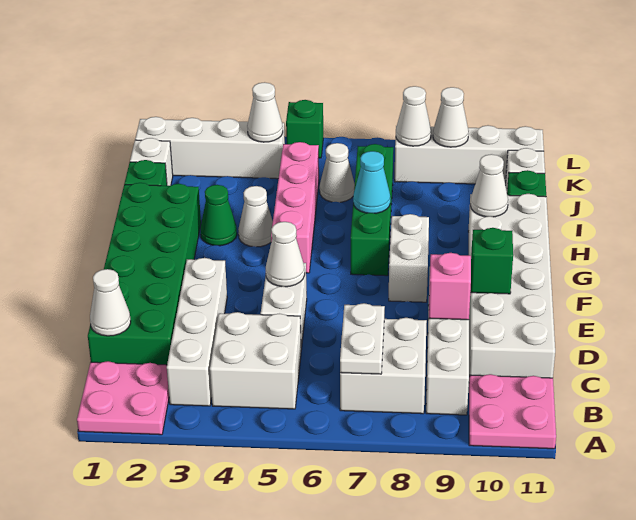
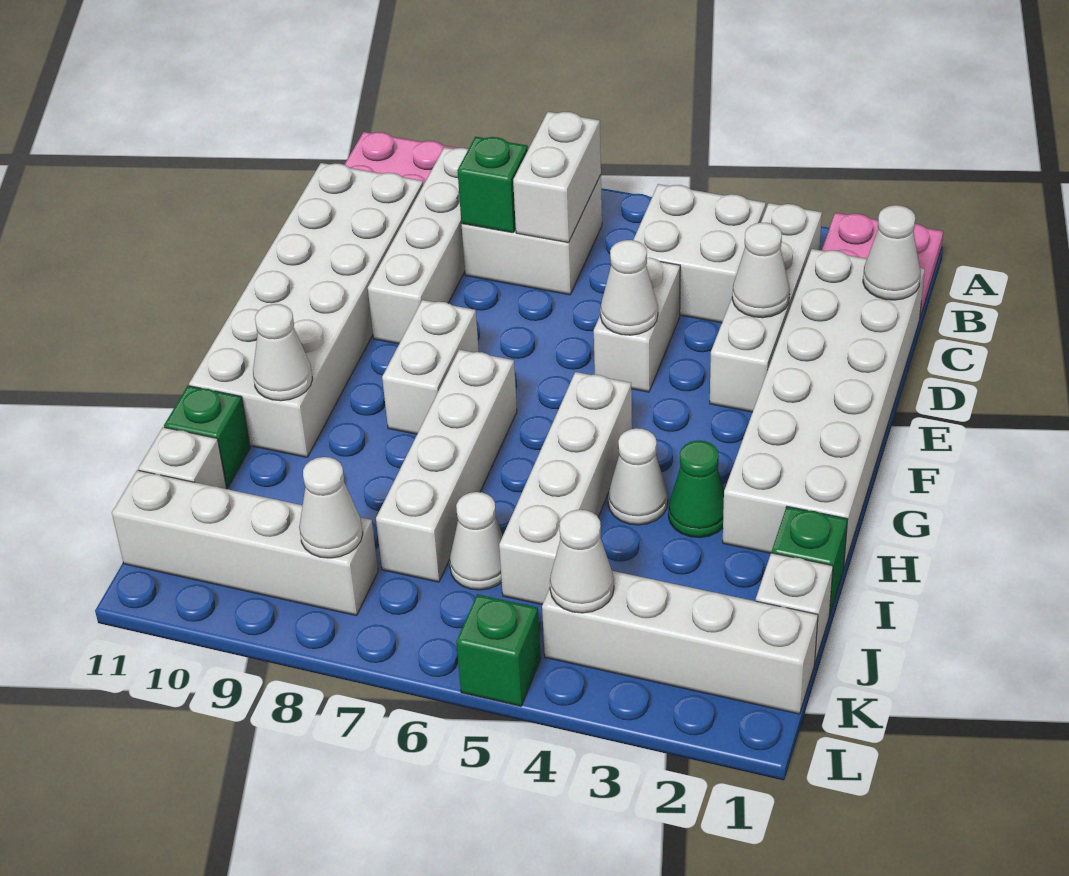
white 1x2 plate [340,303,385,374] -> white 1x2 brick [513,112,601,243]
green 2x6 brick [88,183,201,365] -> white 2x6 brick [723,249,925,567]
pink 1x1 brick [429,253,471,320] -> none
green 1x1 brick [471,228,513,294] -> green 1x1 brick moved to [457,137,528,233]
pink 1x4 brick [271,142,319,273] -> white 1x4 brick [499,372,632,605]
green 1x4 brick [351,144,393,276] -> white 1x4 brick [376,350,517,582]
cyan 1x1 cone [353,151,390,213] -> none
white 1x1 cone [433,87,469,147] -> white 1x1 cone moved to [732,223,790,318]

